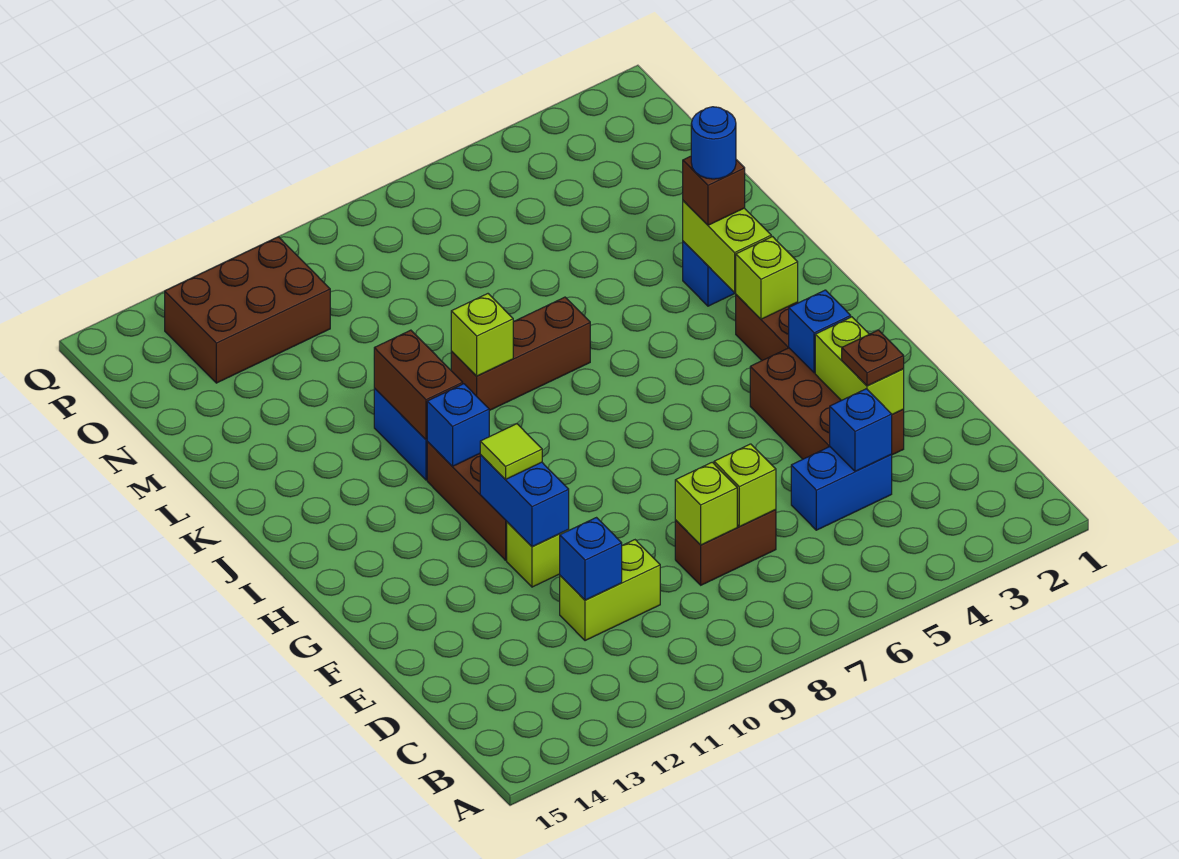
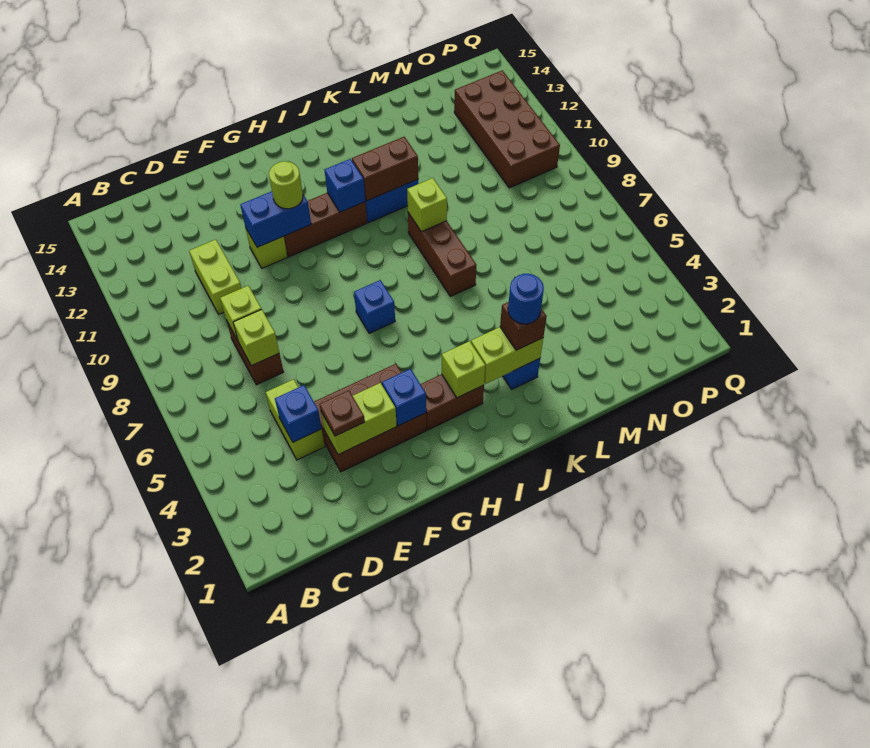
blue 1x2 brick [791,447,892,530] -> lime 1x2 brick [266,379,325,460]
blue 1x1 brick [560,518,622,600] -> blue 1x1 brick moved to [354,280,395,333]
lime 1x1 tile [480,424,542,480] -> lime 1x1 round brick [269,161,303,209]
brown 2x3 brick [165,237,330,383] -> brown 2x4 brick [454,70,560,188]

